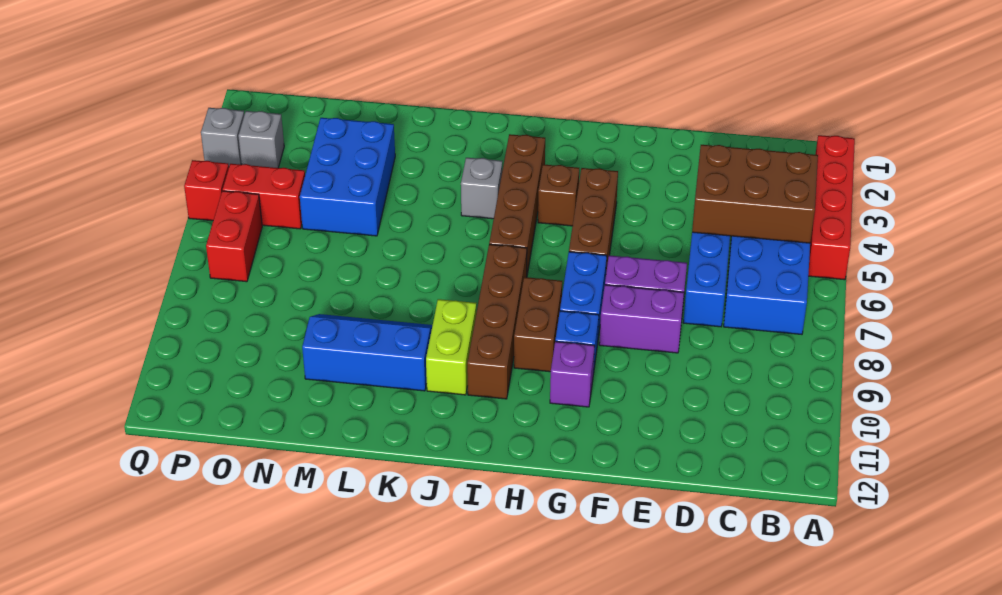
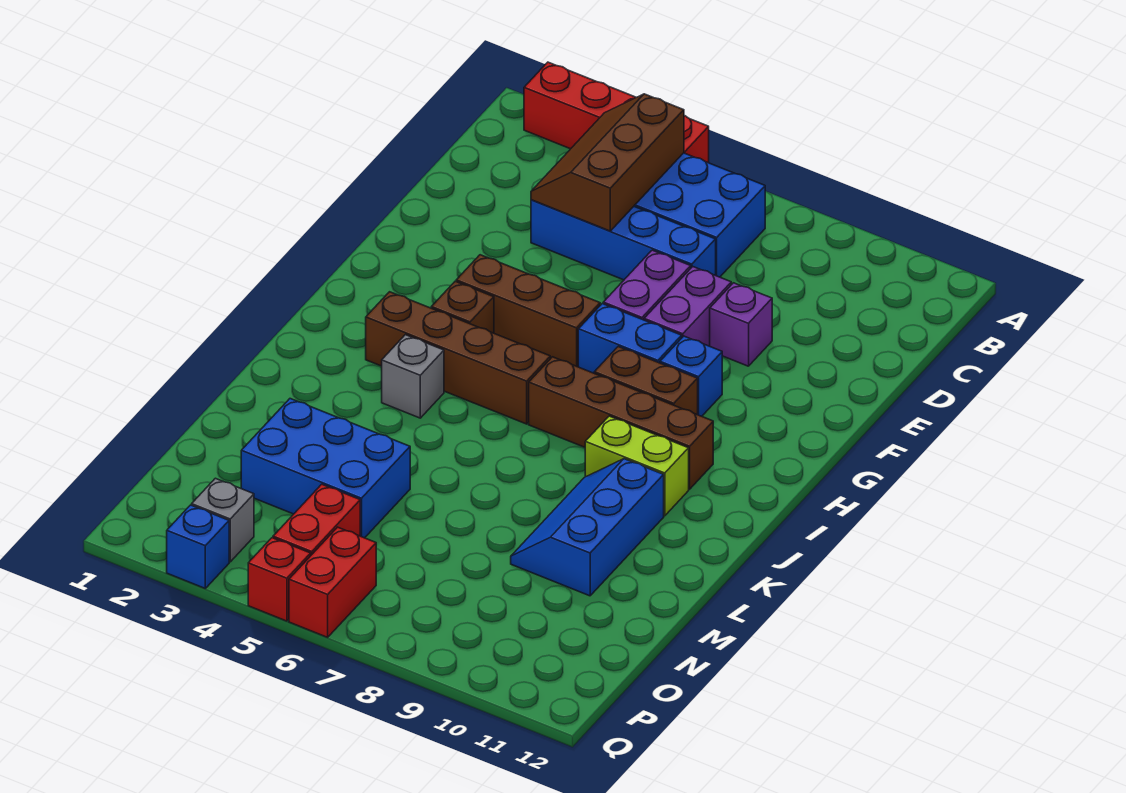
brown 2x3 brick [692,145,818,243] -> brown 2x3 slope [531,94,684,231]
purple 1x1 brick [550,341,595,407] -> purple 1x1 brick moved to [710,283,772,366]
red 1x2 brick [206,191,262,282] -> red 1x2 brick turned to [289,527,376,637]
grey 1x1 brick [201,108,244,166] -> blue 1x1 brick [167,505,229,588]

